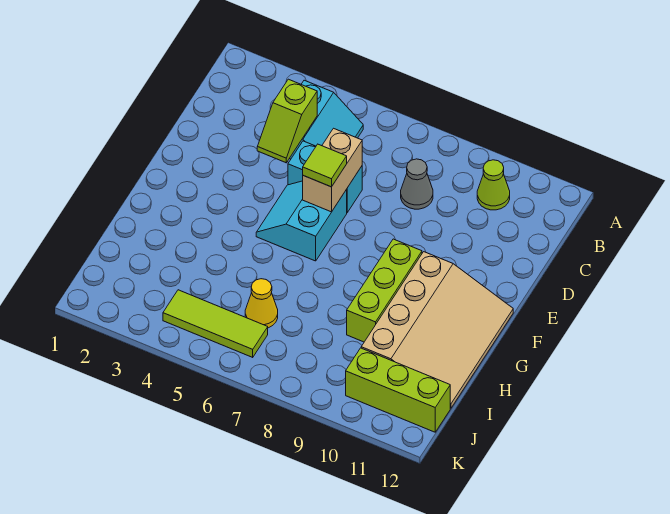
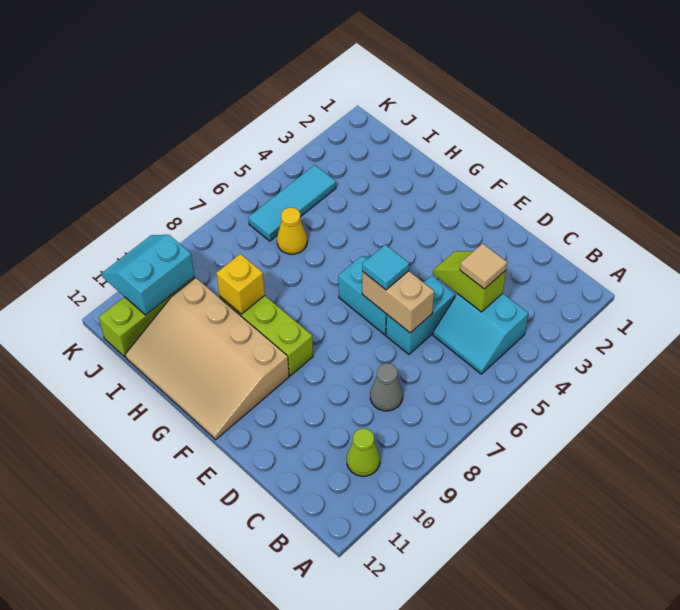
none -> tan 1x1 tile [460,244,507,289]
lime 1x1 tile [303,144,347,187] -> cyan 1x1 tile [362,244,409,290]
none -> yellow 1x1 brick [217,254,265,314]
lime 1x3 tile [163,290,268,357] -> cyan 1x3 tile [248,165,336,241]
none -> cyan 2x2 slope [102,235,195,315]

